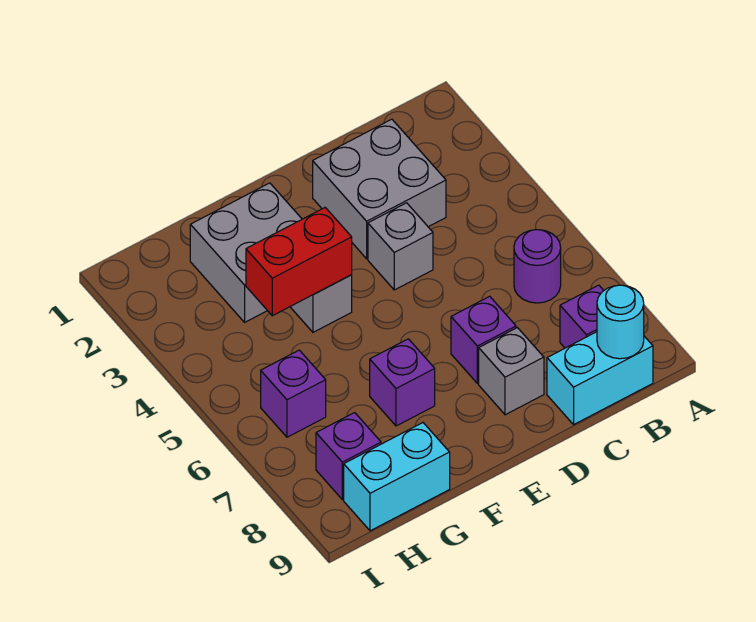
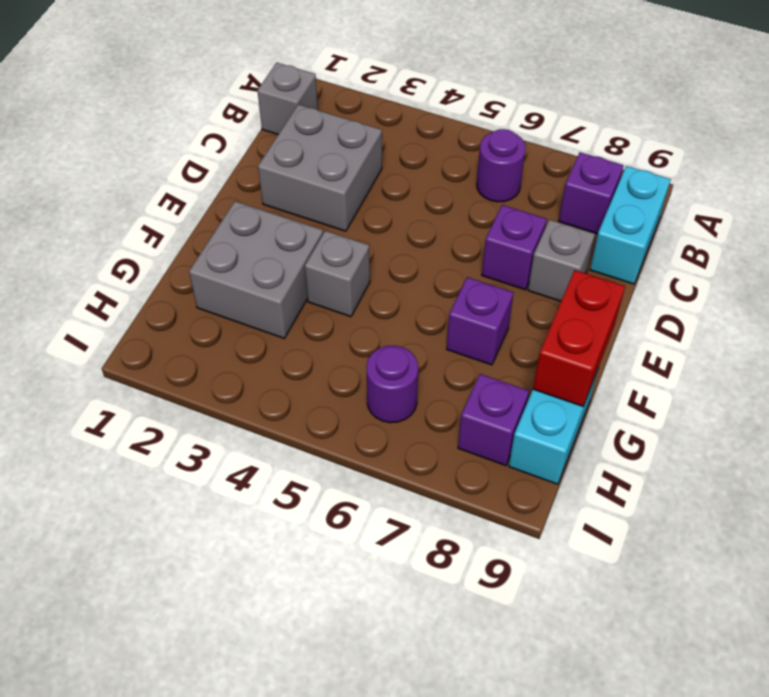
cyan 1x1 round brick [597,285,644,359] -> none
grey 1x1 brick [368,203,433,290] -> grey 1x1 brick moved to [257,63,318,134]
red 1x2 brick [246,208,352,316] -> red 1x2 brick moved to [533,270,625,406]
purple 1x1 brick [261,350,326,437] -> purple 1x1 round brick [366,345,418,423]

